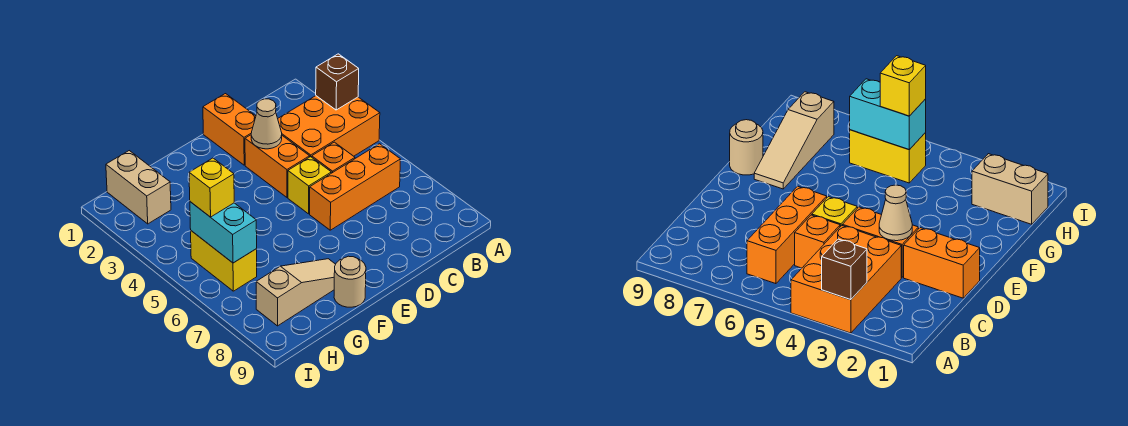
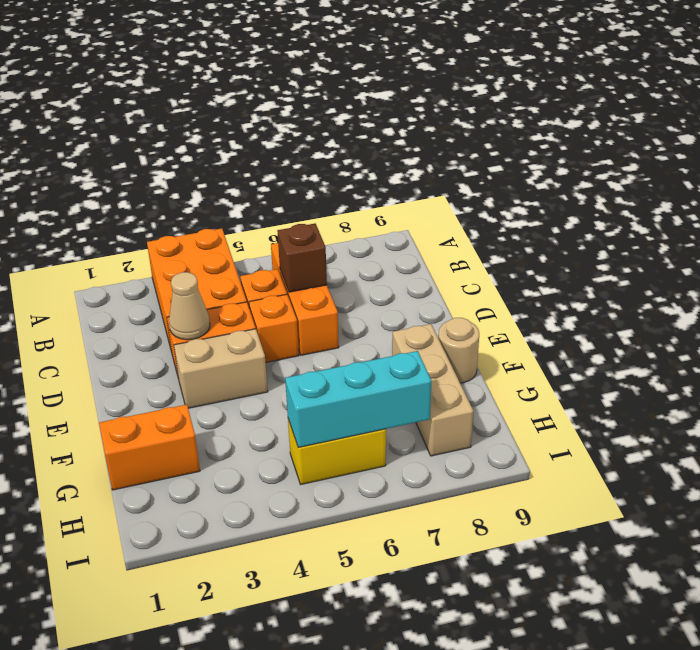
brown 1x1 brick [316,54,359,110] -> brown 1x1 brick moved to [277,224,327,292]
orange 1x2 brick [203,94,256,165] -> orange 1x2 brick moved to [99,405,200,490]
yellow 1x1 brick [288,157,331,214] -> orange 1x1 brick [249,294,299,363]
tan 1x3 slope [256,259,336,326] -> tan 1x3 brick [392,324,473,456]
tan 1x2 brick [106,151,171,224] -> tan 1x2 brick moved to [174,329,268,408]
cyan 1x2 brick [190,202,257,263] -> cyan 1x3 brick [285,351,431,447]
yellow 1x1 brick [189,158,234,217] -> none

